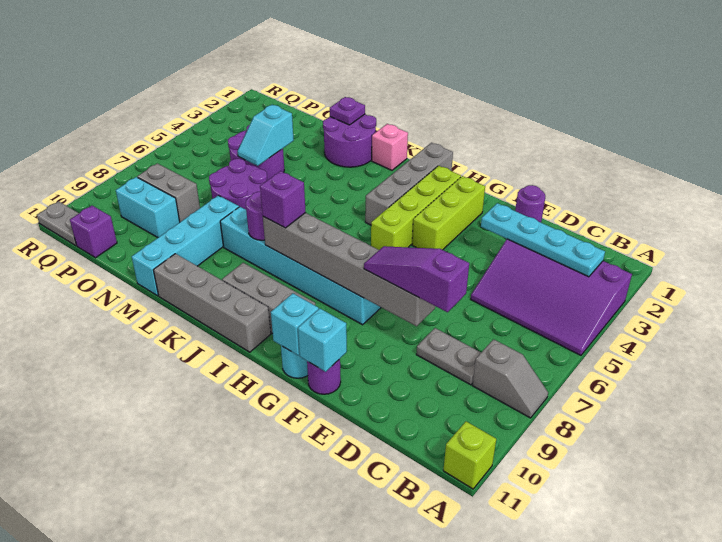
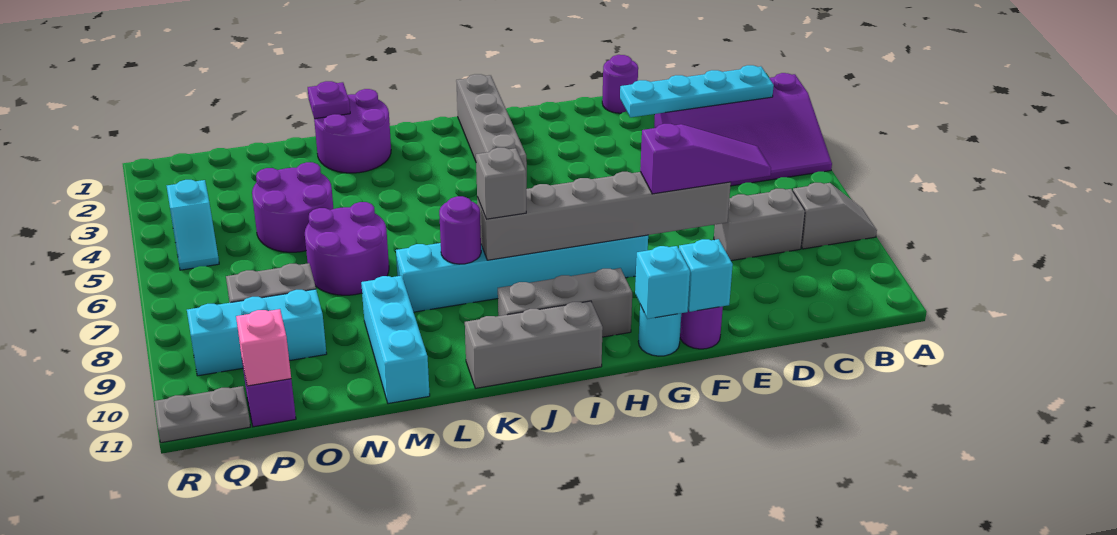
lime 1x1 brick [443,421,496,489] -> none
grey 1x2 plate [416,328,481,385] -> grey 1x2 brick [714,189,805,261]
purple 1x3 slope [364,246,469,312] -> purple 1x3 slope turned to [640,124,771,194]
lime 1x3 brick [412,176,485,250] -> none
lime 1x4 brick [371,166,461,250] -> none
grey 1x4 brick [154,254,271,352] -> grey 1x3 brick [465,301,603,388]
purple 1x1 brick [260,171,306,228] -> grey 1x1 brick [476,148,526,219]
pink 1x1 brick [372,124,408,170] -> pink 1x1 brick moved to [236,309,291,386]
cyan 1x4 brick [132,195,239,296] -> cyan 1x3 brick [361,276,430,404]
cyan 1x2 slope [237,105,294,166] -> cyan 1x2 slope moved to [167,180,219,270]
cyan 1x2 brick [116,177,180,237] -> cyan 1x3 brick [187,289,327,376]

